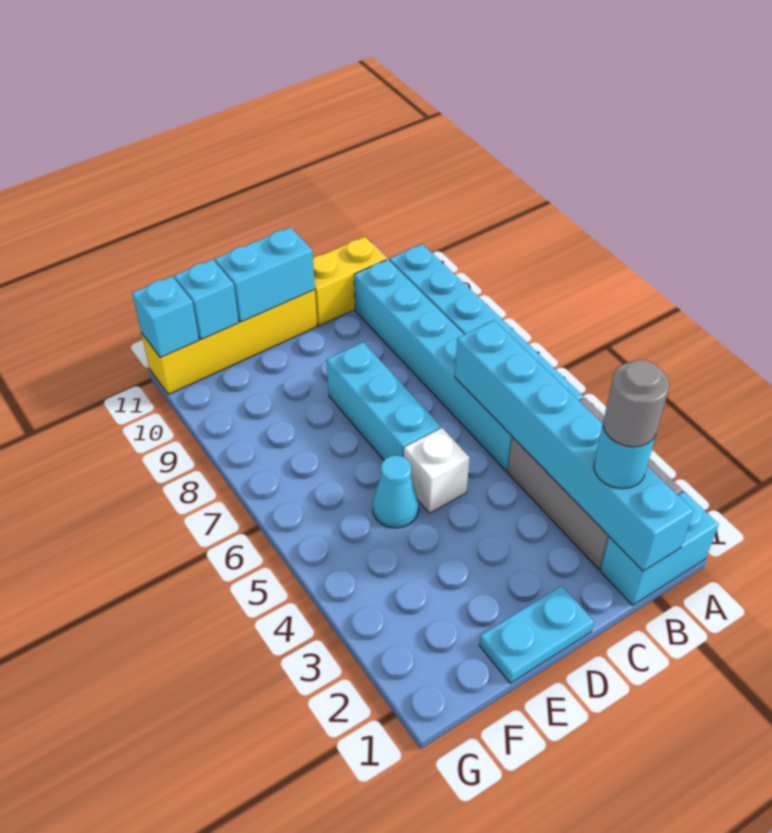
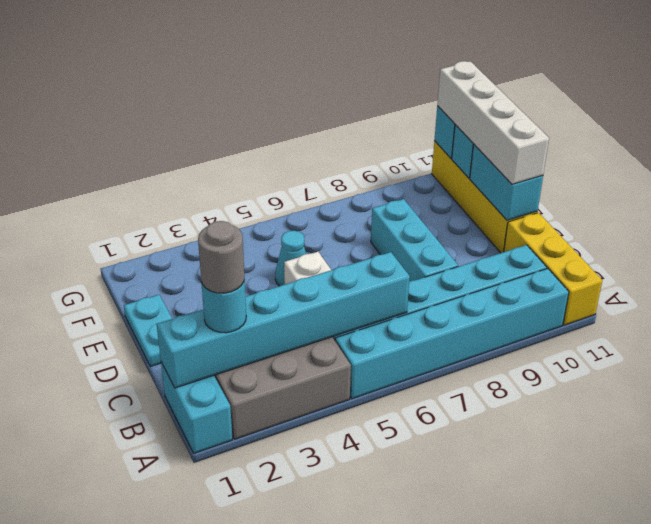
yellow 1x2 brick [313,237,387,326] -> yellow 1x3 brick [504,213,602,325]
cyan 1x3 brick [327,342,441,460] -> cyan 1x3 brick turned to [371,199,458,282]
none -> white 1x4 brick [437,61,549,184]

